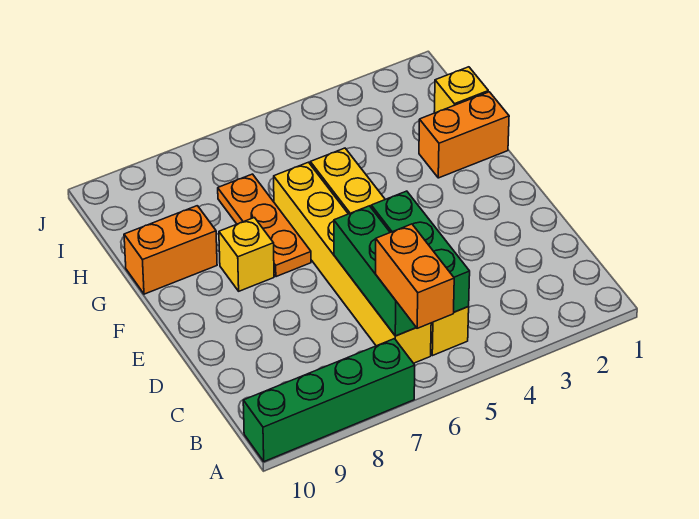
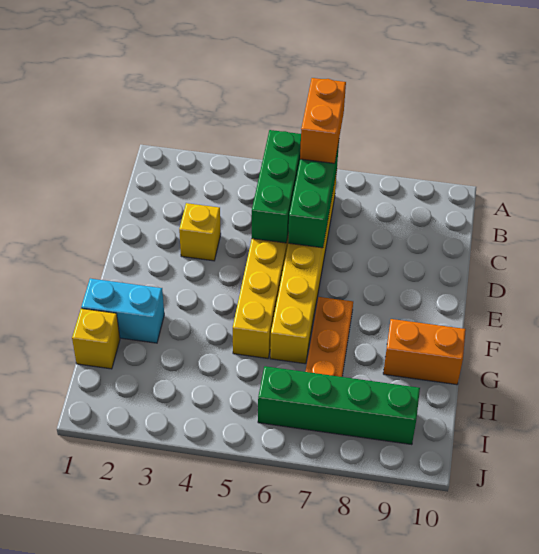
green 1x4 brick [243,339,415,462] -> green 1x4 brick moved to [258,366,420,445]
yellow 1x1 brick [219,218,274,291] -> yellow 1x1 brick moved to [179,203,221,261]
orange 1x2 brick [419,92,509,178] -> cyan 1x2 brick [81,279,164,343]

